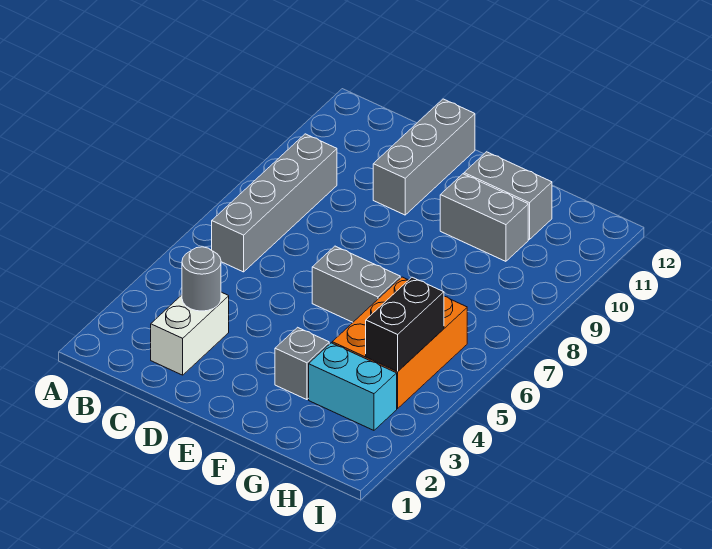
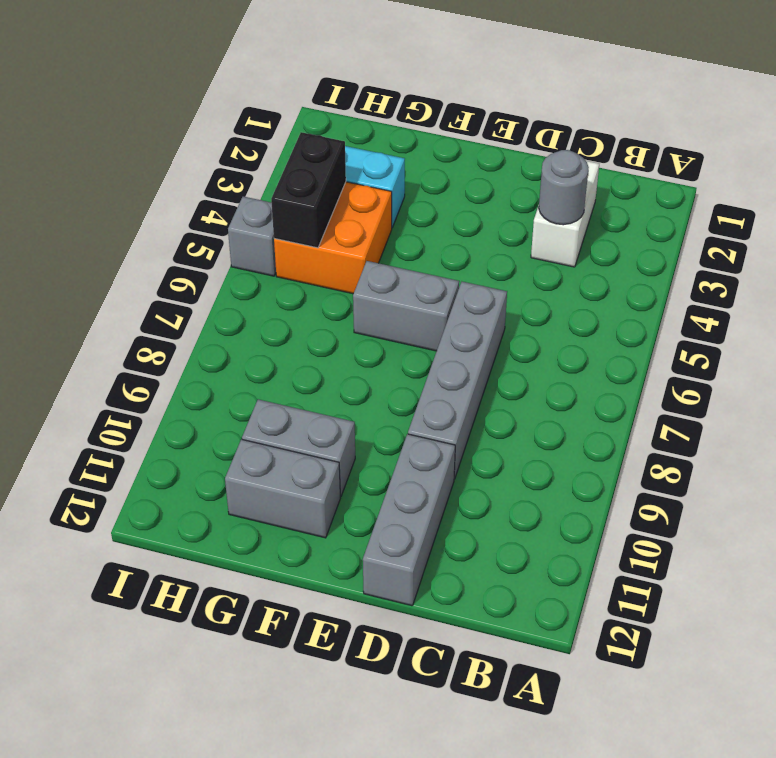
grey 1x4 brick [212,134,337,272] -> grey 1x4 brick moved to [408,282,507,479]
grey 1x1 brick [275,327,329,400] -> grey 1x1 brick moved to [228,197,276,276]
orange 2x3 brick [332,277,467,409] -> orange 2x2 brick [274,182,392,294]

